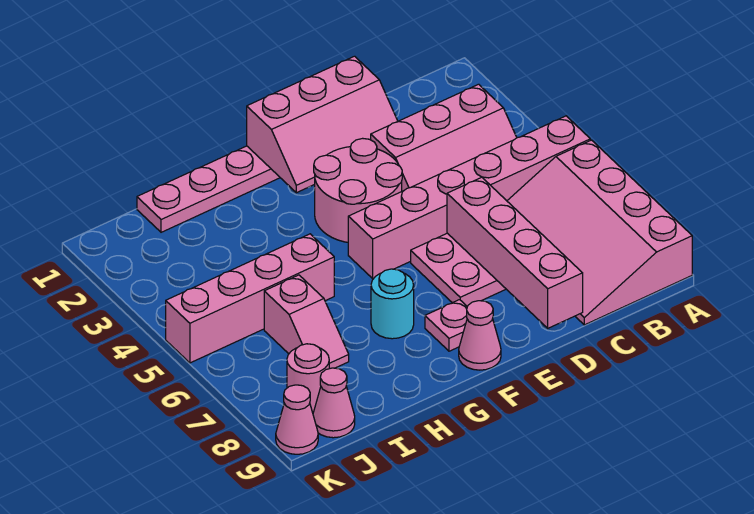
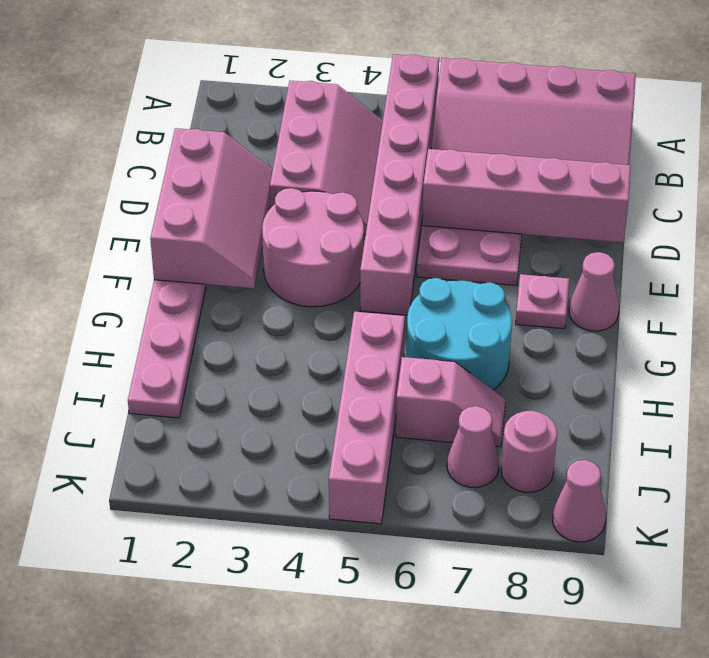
cyan 1x1 round brick [371,269,414,339] -> cyan 2x2 round brick [406,278,512,390]
pink 1x1 cone [313,368,355,438] -> pink 1x1 cone moved to [447,406,499,487]

